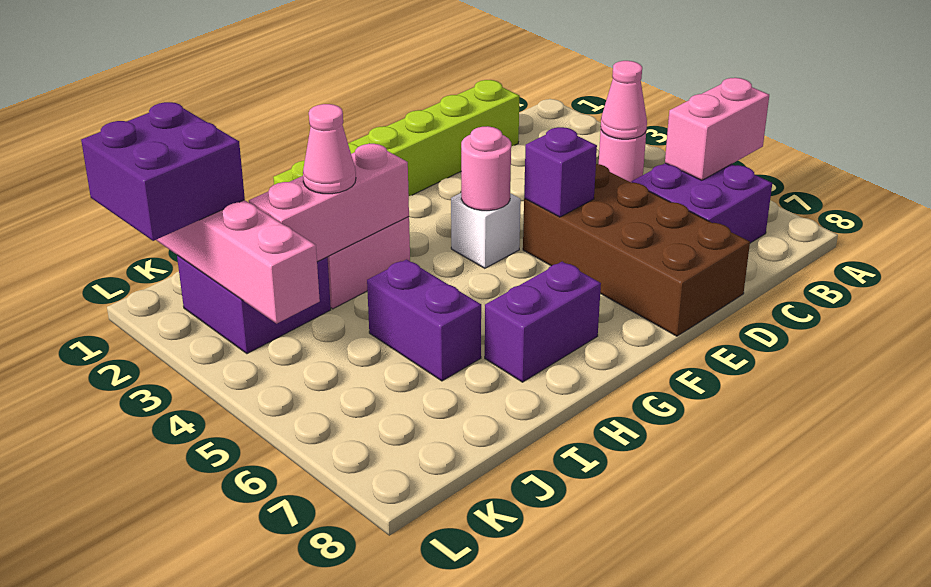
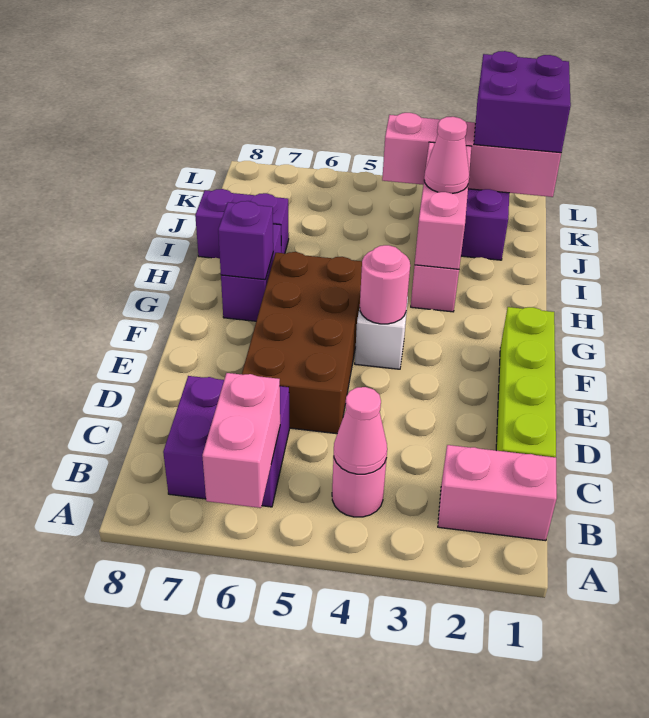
none -> pink 1x2 brick [438,445,557,541]
lime 1x6 brick [273,80,520,196] -> lime 1x4 brick [496,307,556,457]
brown 2x4 brick [523,164,750,336] -> brown 2x4 brick turned to [242,252,362,434]
purple 1x1 brick [524,127,597,217] -> purple 1x1 brick moved to [218,201,273,280]
purple 1x2 brick [367,259,481,381] -> purple 1x2 brick moved to [195,189,289,259]

